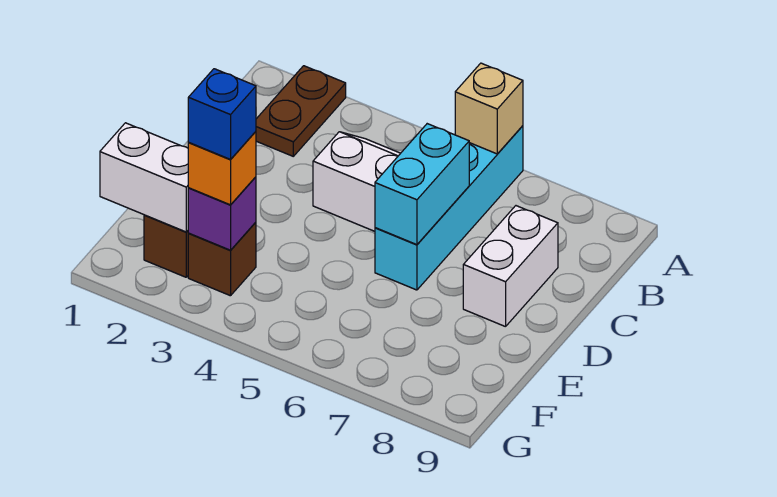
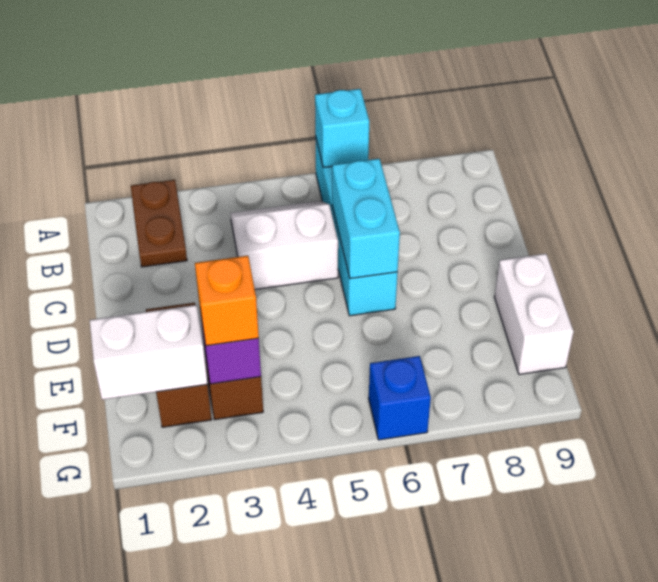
tan 1x1 brick [455,63,523,154] -> cyan 1x1 brick [315,89,369,167]
white 1x2 brick [463,206,558,327] -> white 1x2 brick moved to [495,254,574,374]
blue 1x1 brick [188,69,256,159] -> blue 1x1 brick moved to [369,356,431,440]

